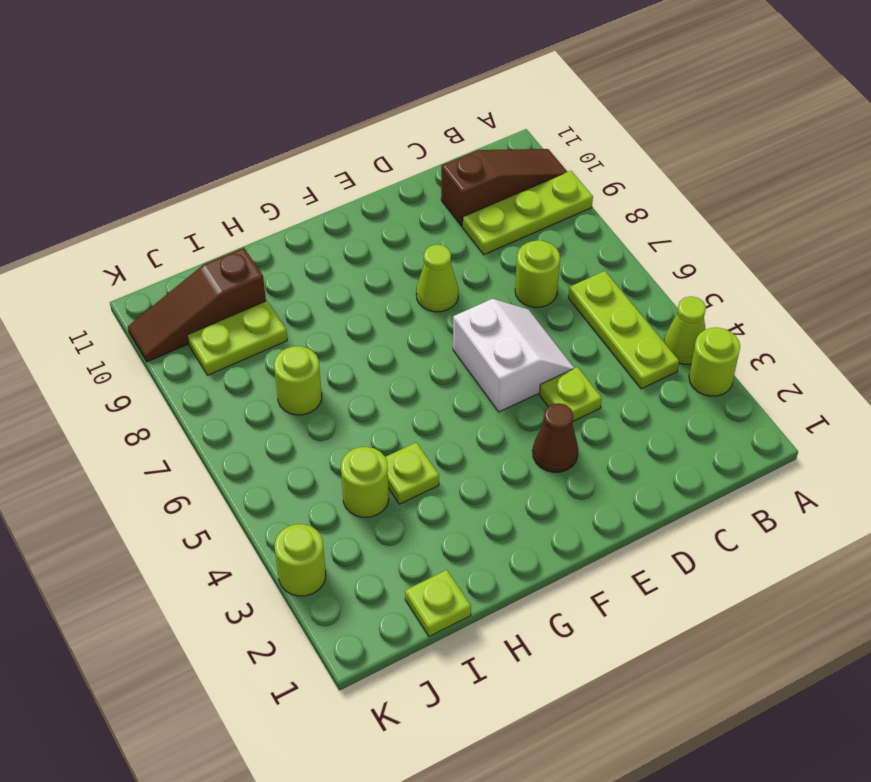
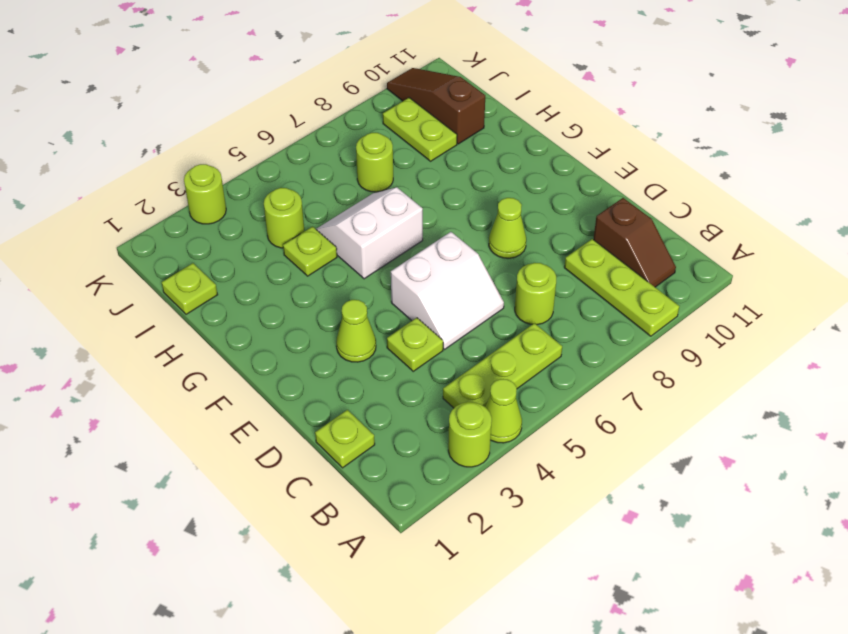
brown 1x3 slope [441,149,567,226] -> brown 1x2 slope [593,198,676,287]
none -> lime 1x1 plate [315,410,375,468]
brown 1x1 cone [533,403,578,472] -> lime 1x1 cone [336,300,376,362]
none -> white 2x2 slope [316,188,423,279]

